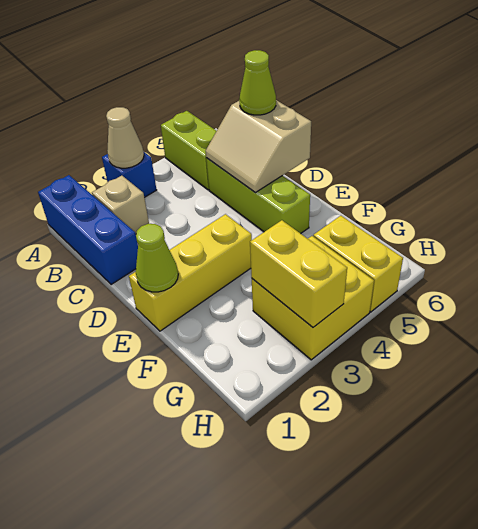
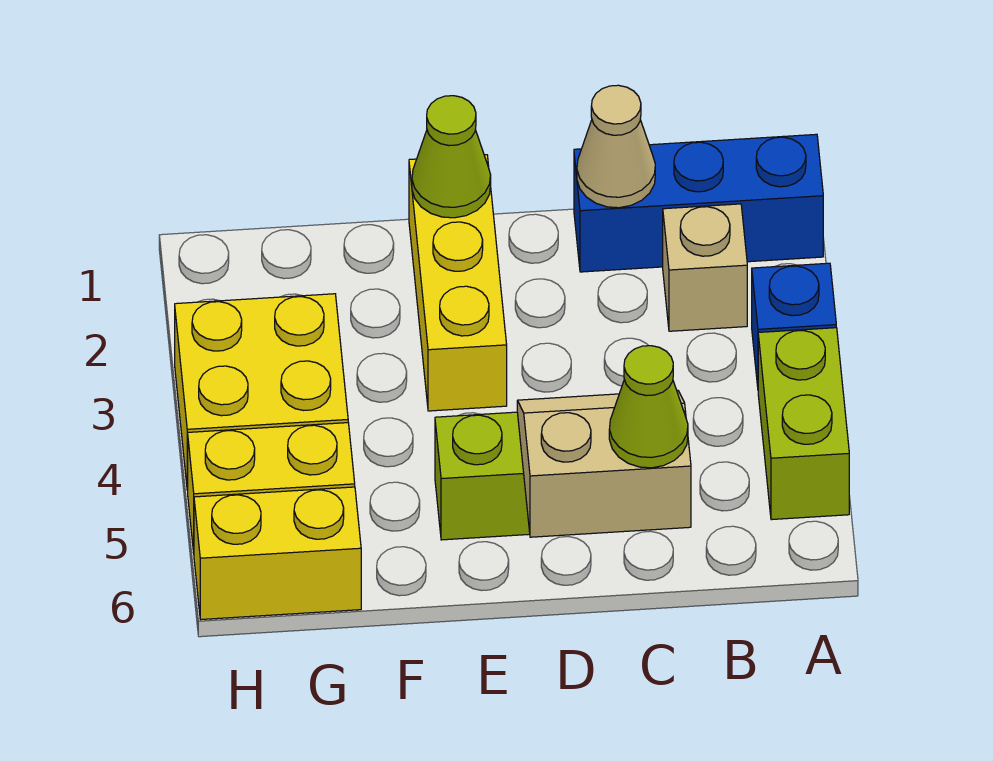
tan 1x1 cone [106,107,144,168] -> tan 1x1 cone moved to [577,85,655,208]
lime 1x2 brick [161,111,216,190] -> lime 1x2 brick turned to [758,328,849,520]
yellow 1x2 brick [250,220,347,327] -> yellow 1x2 brick moved to [194,487,361,619]

